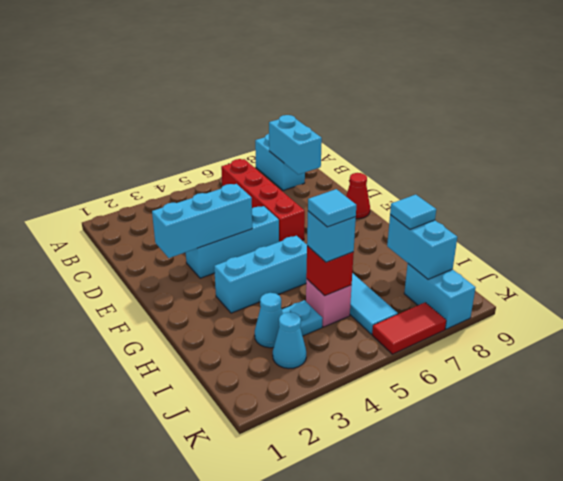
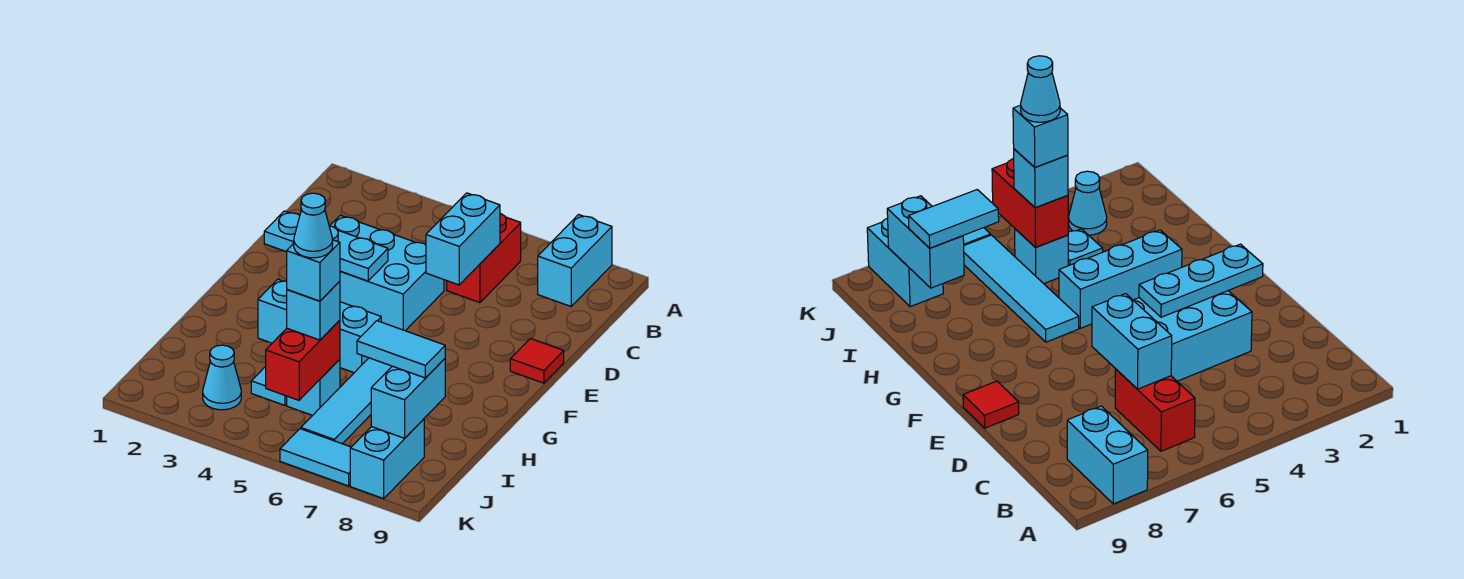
red 1x4 brick [221,159,305,242] -> red 1x2 brick [447,213,521,303]
cyan 1x2 brick [269,115,322,174] -> cyan 1x2 brick moved to [426,193,500,285]
cyan 1x3 brick [152,184,252,258] -> cyan 1x3 plate [264,211,388,281]
cyan 1x3 brick [186,206,279,278] -> cyan 2x3 brick [330,215,444,331]
red 1x1 cone [346,173,370,219] -> red 1x1 tile [510,339,564,383]
cyan 1x1 cone [255,293,283,348] -> cyan 1x1 cone moved to [294,193,333,258]
pink 1x1 brick [306,279,352,327] -> cyan 1x1 brick [287,359,340,415]
red 1x1 brick [306,246,354,296] -> red 1x2 brick [266,320,340,400]
cyan 1x1 tile [308,189,356,227] -> cyan 1x1 brick [287,240,340,301]
cyan 1x1 tile [390,195,436,229] -> cyan 1x2 tile [357,321,445,378]
red 1x2 tile [372,303,446,354] -> cyan 1x2 tile [280,429,351,486]

